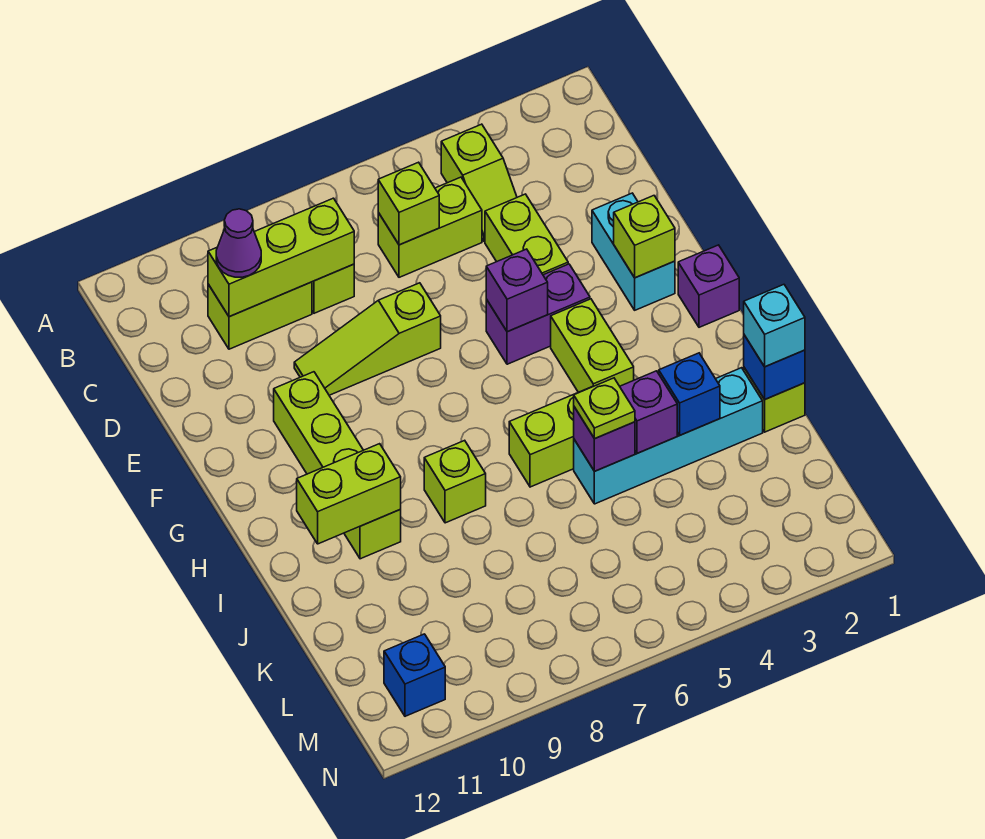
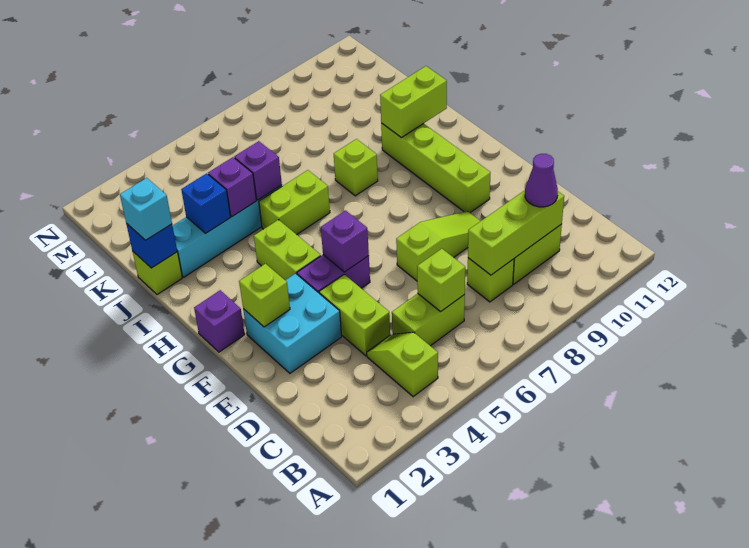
cyan 1x2 brick [592,193,675,310] -> cyan 2x2 brick [243,273,342,373]
lime 1x1 plate [574,378,635,439] -> none
blue 1x1 brick [384,634,445,716] -> none

